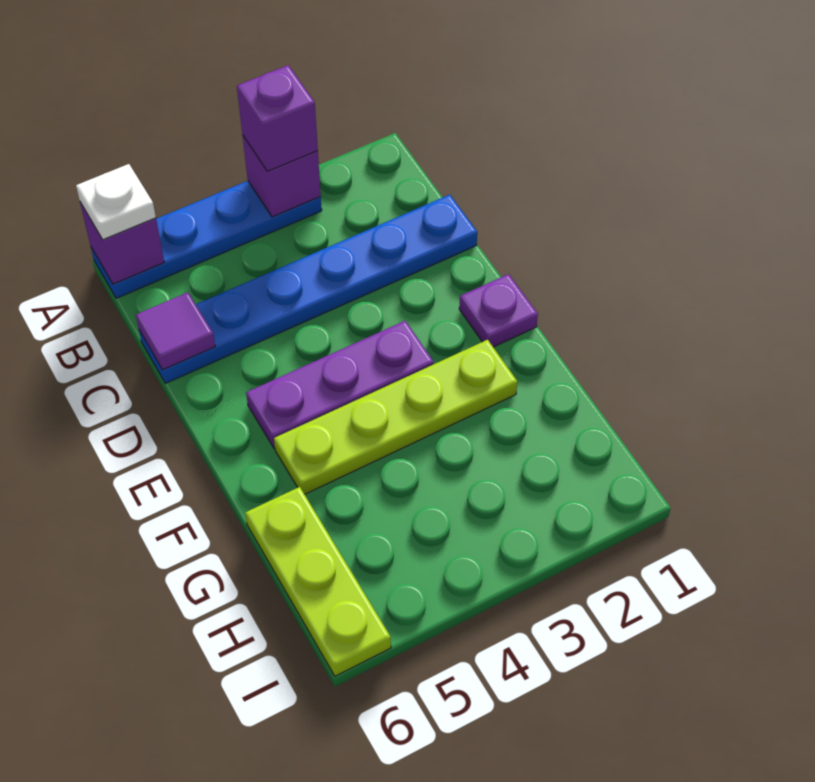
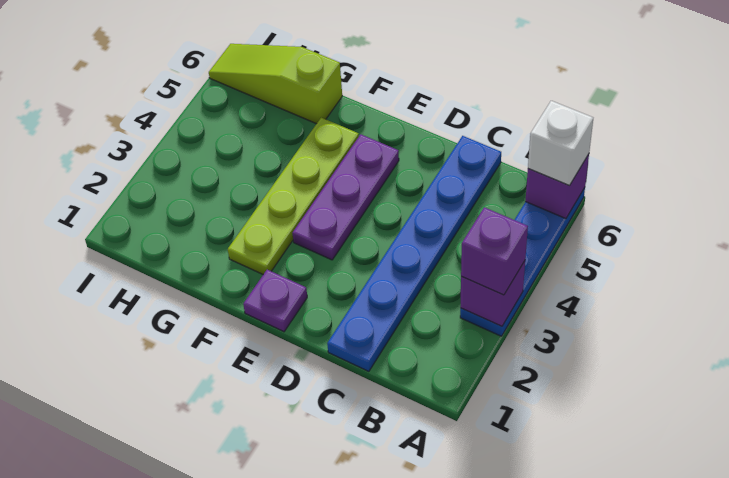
white 1x1 plate [76,164,156,240] -> white 1x1 brick [528,101,593,186]
purple 1x1 tile [136,292,215,370] -> none
lime 1x3 plate [245,487,391,676] -> lime 1x3 slope [209,44,342,124]

